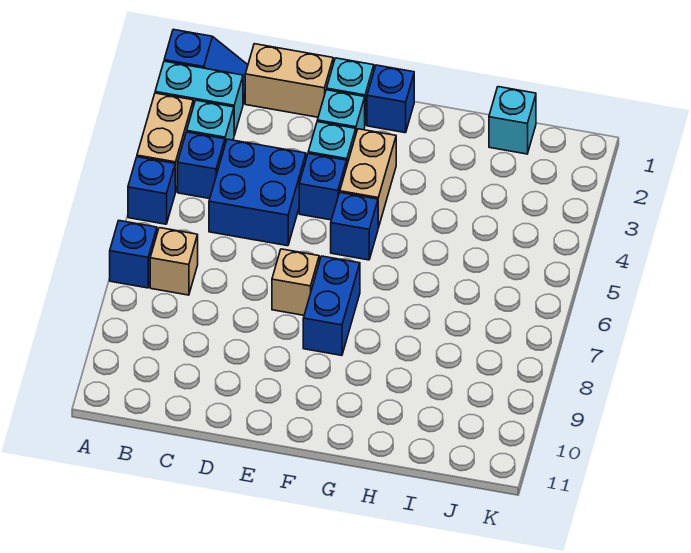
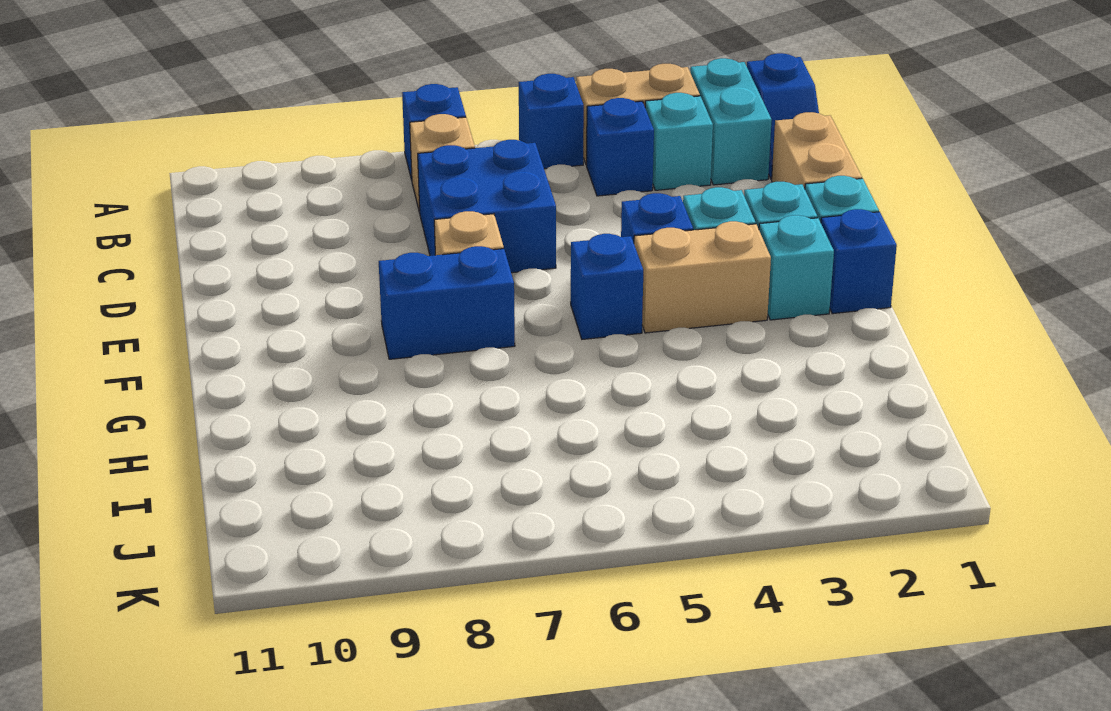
blue 2x2 brick [209,139,306,246] -> blue 2x2 brick moved to [418,140,556,273]
cyan 1x1 brick [489,87,536,154] -> cyan 1x1 brick moved to [759,215,834,320]

